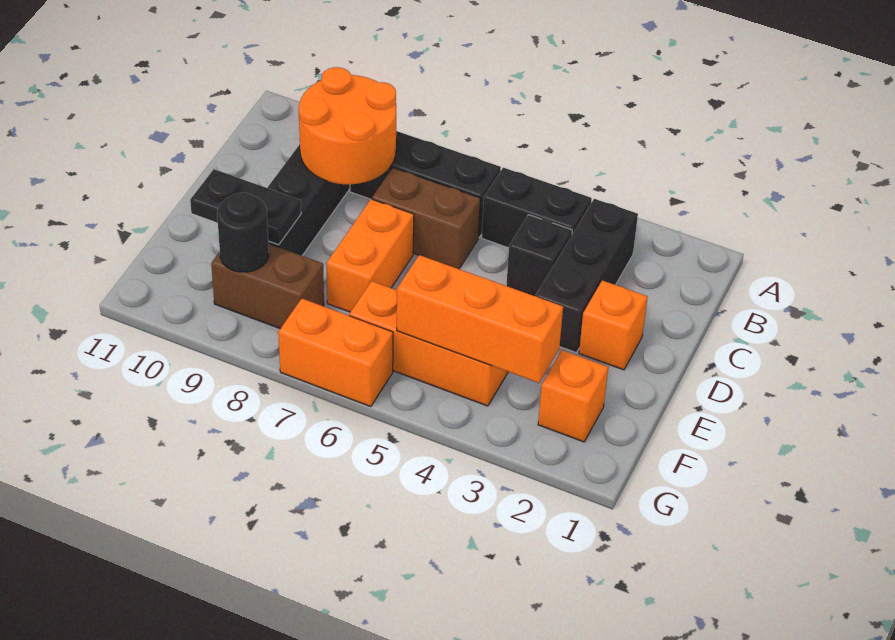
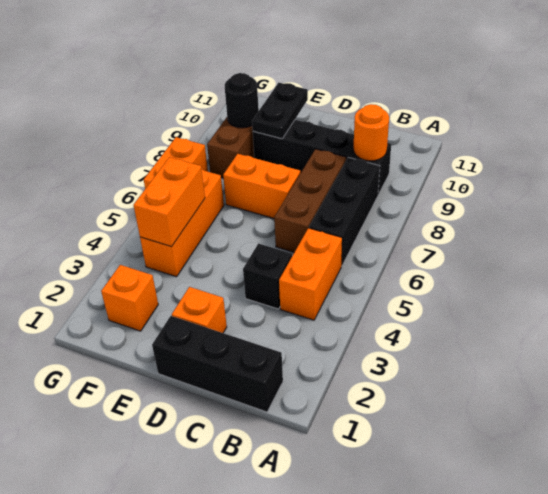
black 1x3 brick [536,199,638,353] -> black 1x3 brick moved to [152,316,283,412]
black 1x2 brick [482,168,592,248] -> orange 1x2 brick [279,228,342,320]
orange 2x2 round brick [299,67,396,184] -> orange 1x1 round brick [353,104,389,161]
brown 1x2 brick [372,168,480,269] -> brown 1x3 brick [274,149,346,252]
orange 1x3 brick [397,255,563,383] -> orange 1x2 brick [134,157,205,247]

